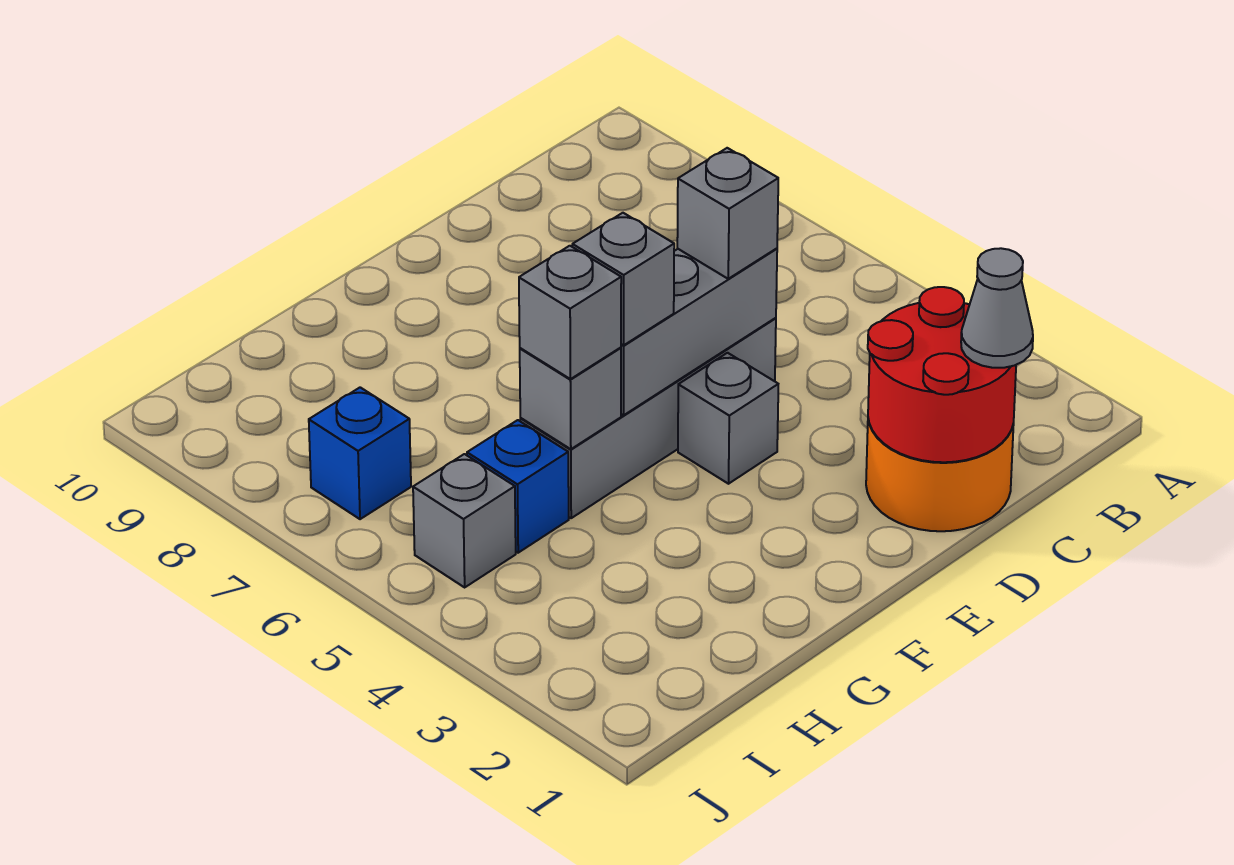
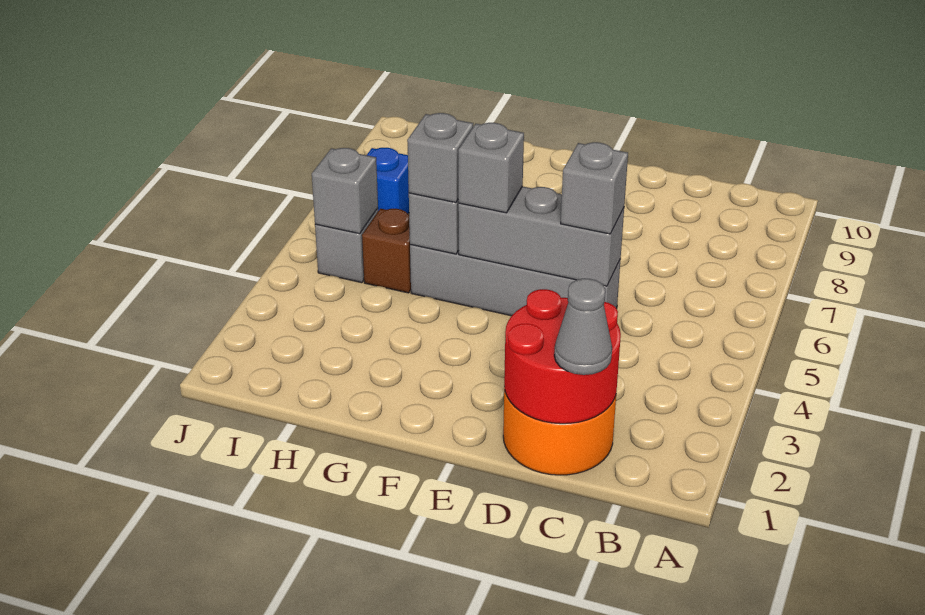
grey 1x1 brick [678,353,778,484] -> grey 1x1 brick moved to [312,148,378,234]
blue 1x1 brick [467,420,569,553] -> brown 1x1 brick [362,209,411,293]

